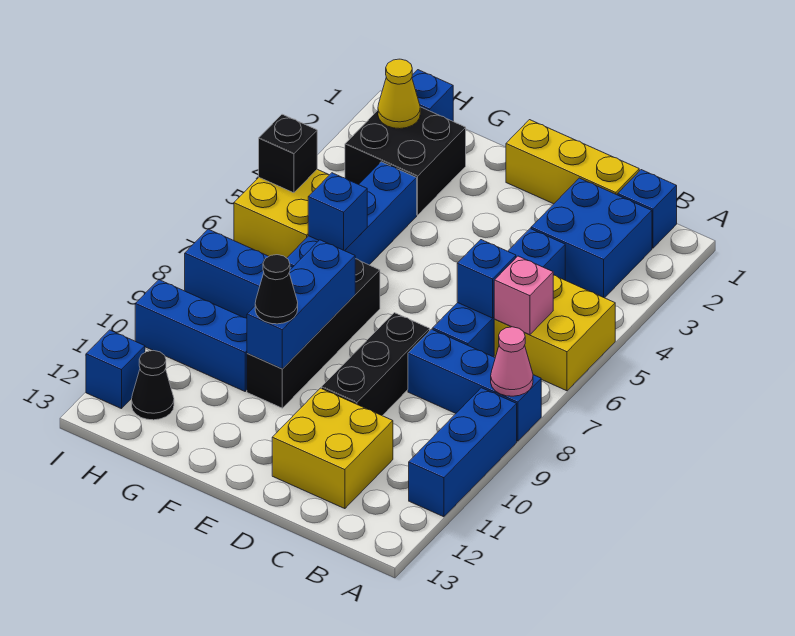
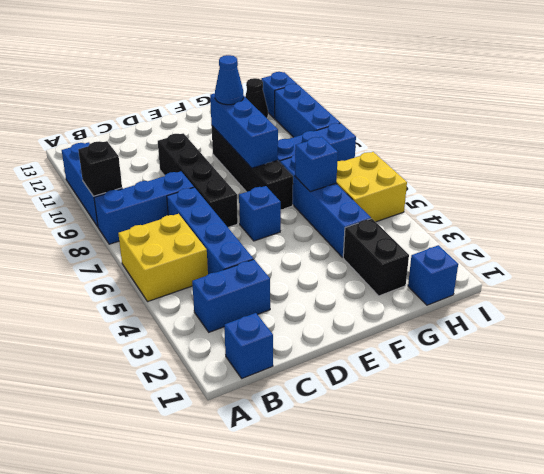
pink 1x1 cone [491,327,533,396] -> none
blue 2x2 brick [531,178,652,298] -> blue 1x2 brick [192,259,270,332]
pink 1x1 brick [494,256,553,335] -> none
yellow 1x3 brick [506,120,639,204] -> none
blue 1x1 brick [457,240,516,318] -> blue 1x1 brick moved to [239,186,281,241]
yellow 2x2 brick [272,388,393,509] -> none
black 1x3 brick [322,313,430,416] -> black 1x4 brick [158,133,238,227]
black 1x1 cone [255,255,298,324] -> blue 1x1 cone [215,55,243,105]
black 2x2 brick [345,107,466,215] -> black 1x2 brick [343,219,409,296]
blue 1x3 brick [135,280,247,391] -> blue 1x3 brick turned to [275,84,340,137]
yellow 1x1 cone [378,59,420,129] -> none
black 1x1 brick [259,114,317,193] -> black 1x1 brick moved to [78,141,122,196]

